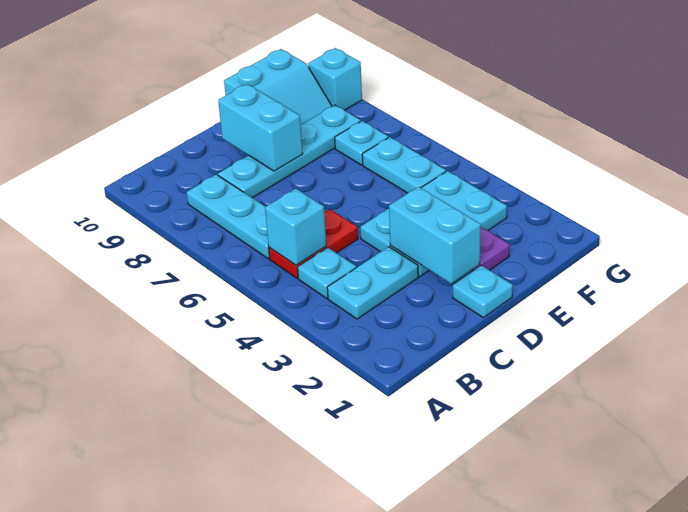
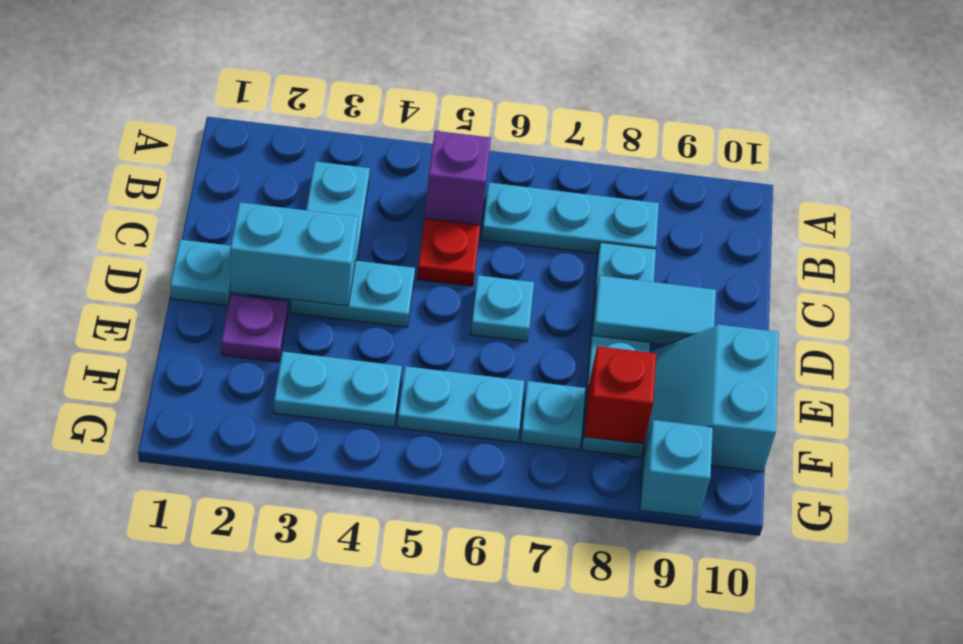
cyan 1x1 plate [298,248,356,298] -> cyan 1x1 plate moved to [470,275,534,342]
cyan 1x1 brick [265,189,326,265] -> purple 1x1 brick [425,131,491,225]
cyan 1x2 brick [218,84,303,171] -> cyan 1x2 tile [593,275,716,344]
none -> red 1x1 brick [584,346,656,444]

